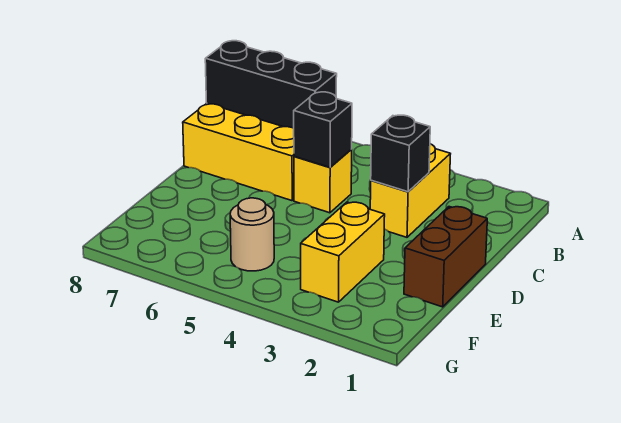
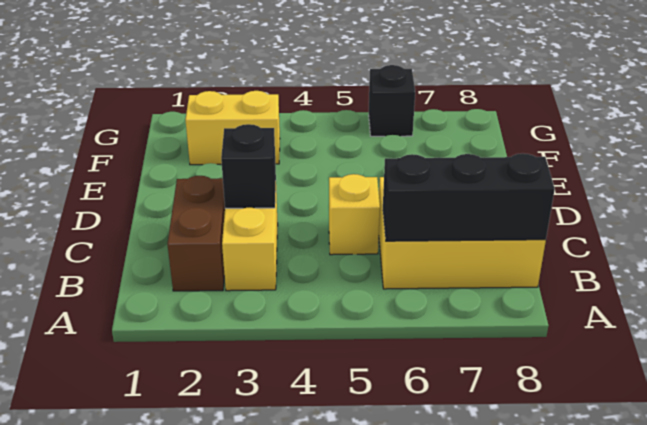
black 1x1 brick [294,92,352,167] -> black 1x1 brick moved to [369,65,415,136]
brown 1x2 brick [404,207,487,307] -> brown 1x2 brick moved to [167,176,225,291]
yellow 1x2 brick [301,202,385,302] -> yellow 1x2 brick turned to [185,91,280,165]
tan 1x1 round brick [230,198,274,271] -> none

